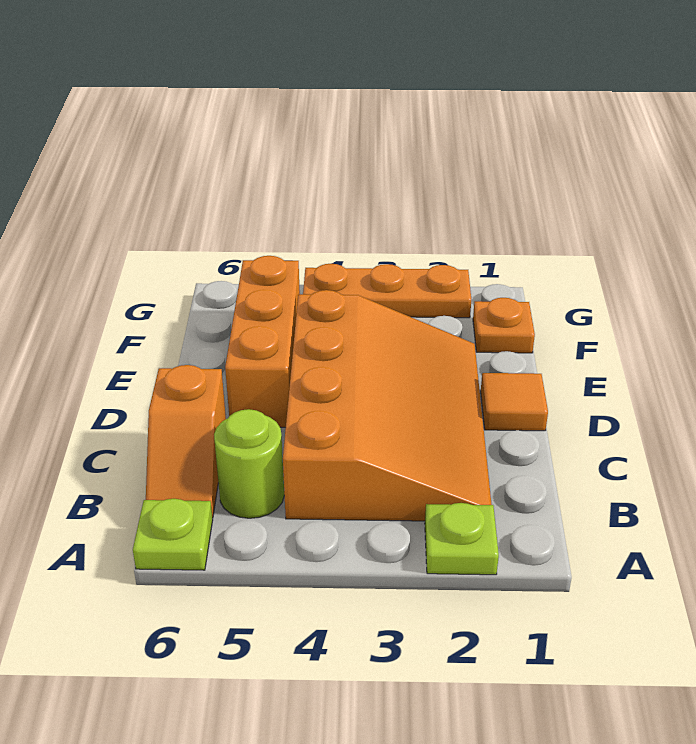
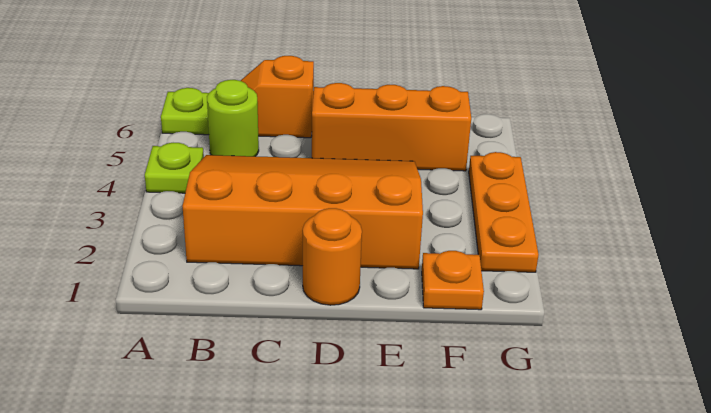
lime 1x1 plate [425,503,499,575] -> lime 1x1 plate moved to [145,143,204,193]
orange 3x4 slope [283,290,492,521] -> orange 3x4 slope turned to [182,155,423,269]
orange 1x1 tile [481,373,548,431] -> orange 1x1 round brick [303,208,362,305]

